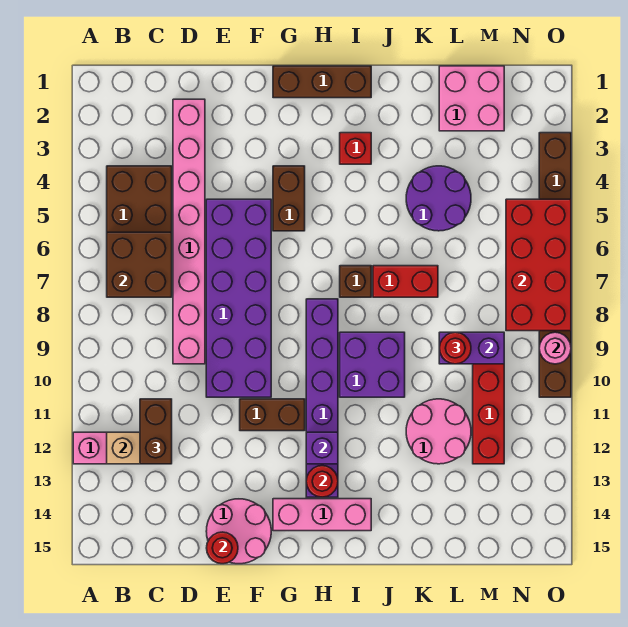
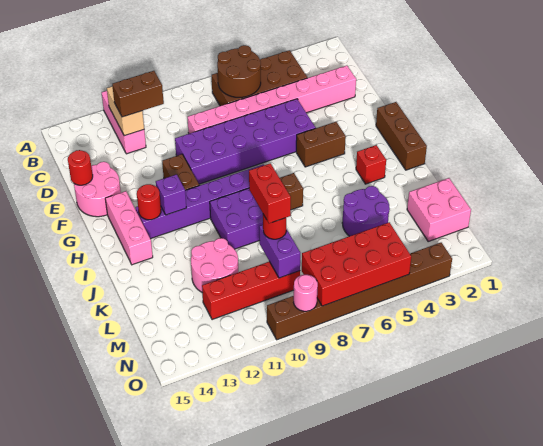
brown 2x2 brick [107,232,172,297] -> brown 2x2 round brick [217,45,261,97]
red 1x2 brick [373,266,438,297] -> red 1x2 brick moved to [249,163,291,223]

